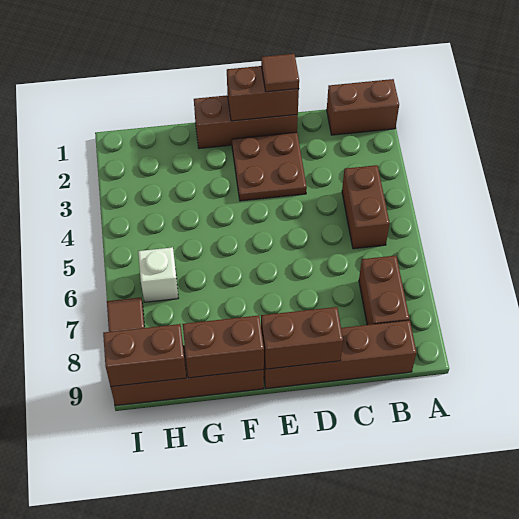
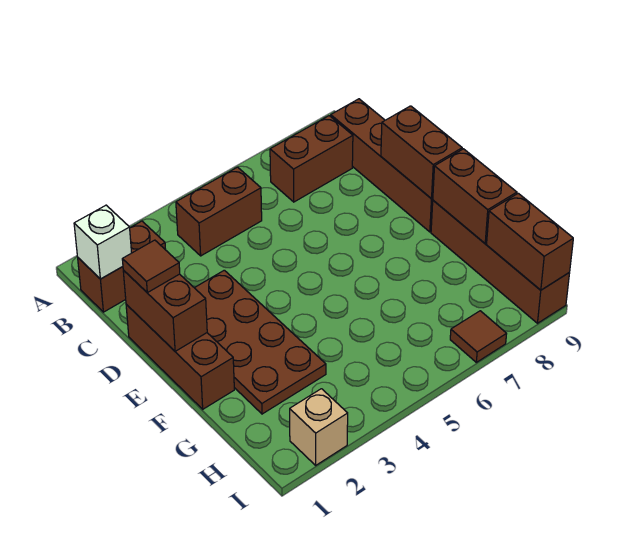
brown 1x2 brick [327,79,399,135] -> brown 1x2 brick turned to [78,221,166,312]
brown 2x2 plate [232,132,307,201] -> brown 2x4 plate [195,270,326,414]
white 1x1 brick [138,247,178,302] -> white 1x1 brick moved to [74,205,132,279]
none -> tan 1x1 brick [290,389,348,465]

